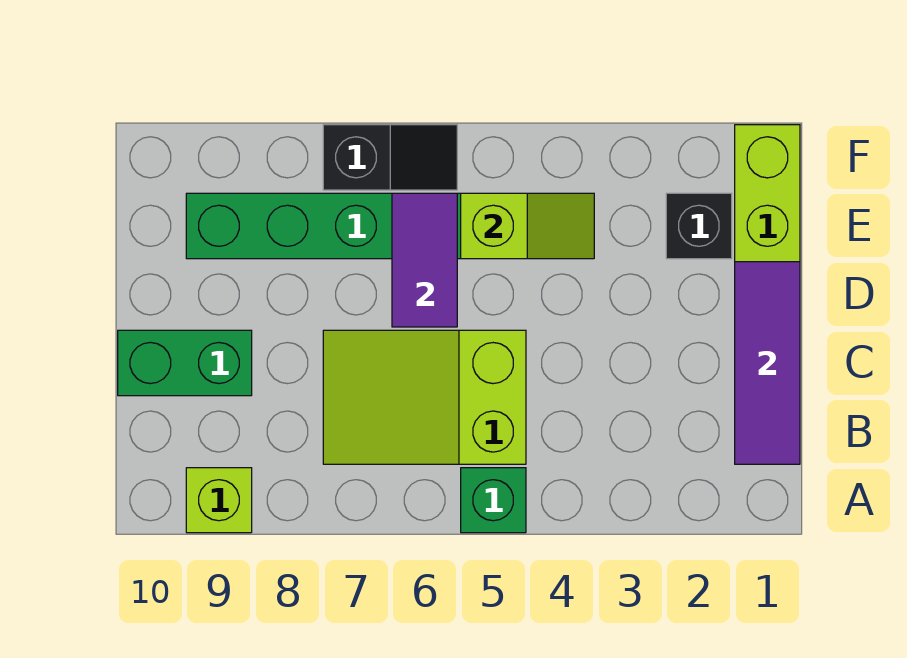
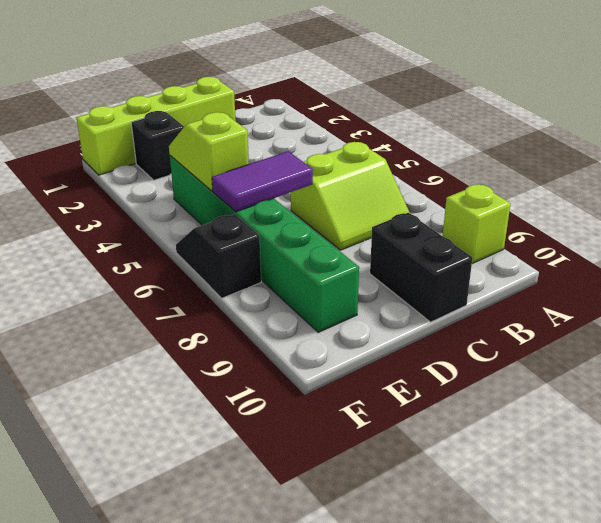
green 1x1 brick [461,468,526,533] -> none
purple 1x3 tile [735,262,800,464] -> none
lime 2x3 slope [323,330,526,464] -> lime 2x2 slope [291,142,410,250]
green 1x2 brick [118,330,252,396] -> black 1x2 brick [370,213,472,322]

